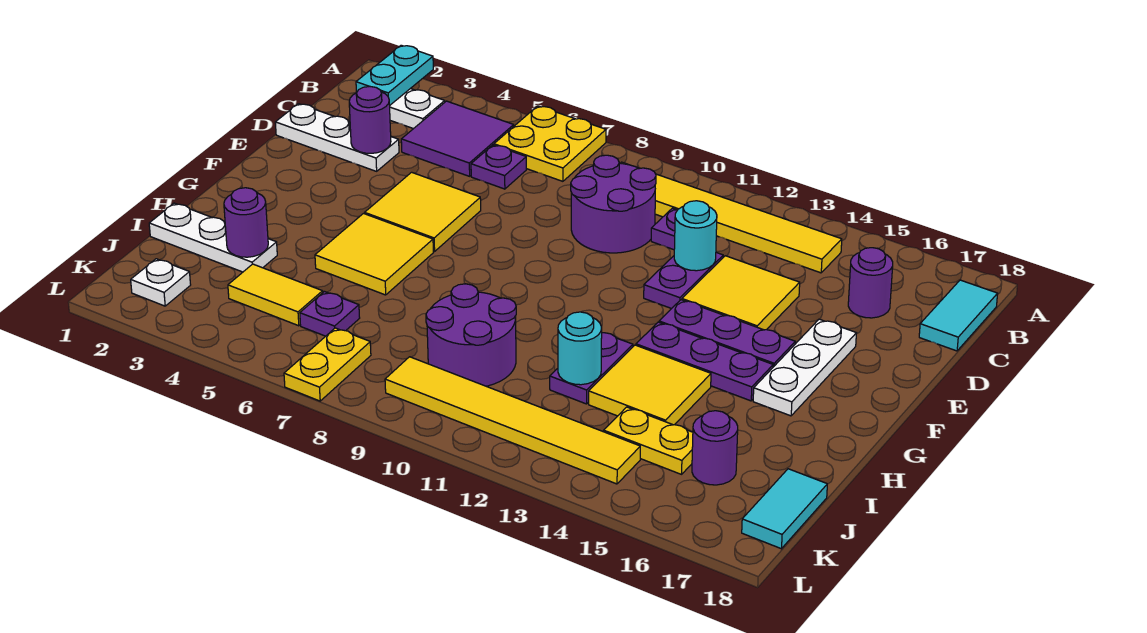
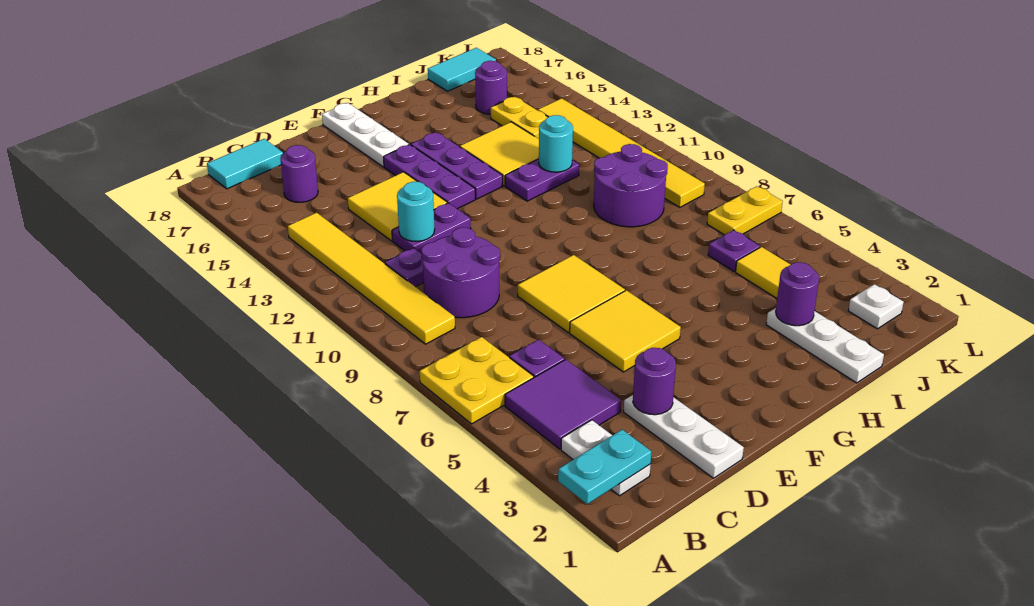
white 1x3 plate [753,319,856,416] -> white 1x3 plate turned to [322,103,409,167]
yellow 2x2 tile [315,214,433,295] -> yellow 2x2 tile moved to [518,255,625,333]

